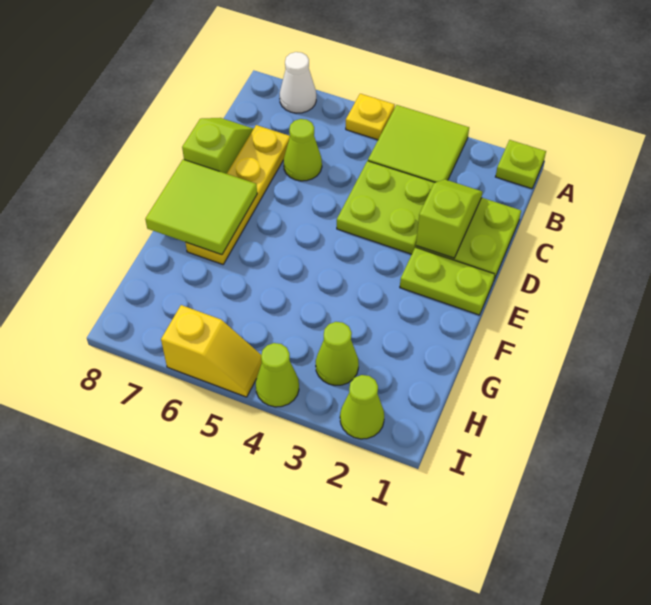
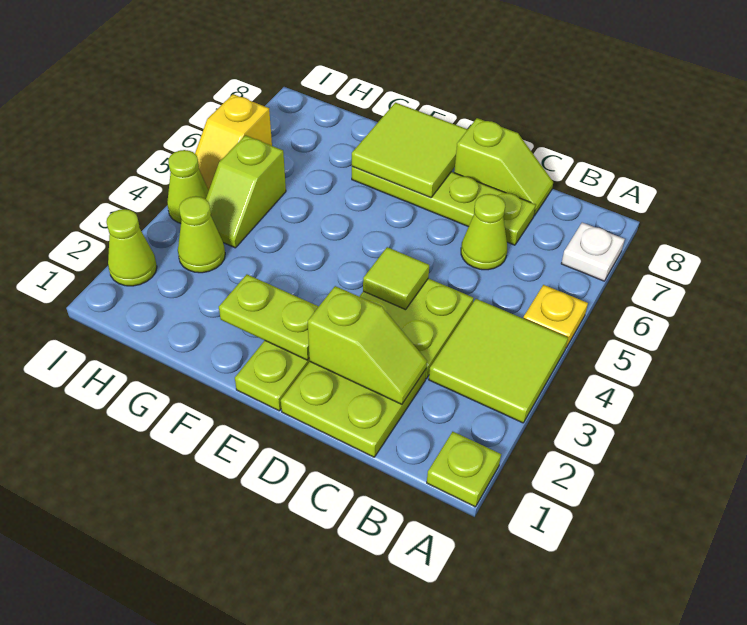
white 1x1 cone [280,52,316,113] -> white 1x1 plate [561,222,625,281]
yellow 1x4 plate [185,125,290,264] -> lime 1x4 plate [352,166,536,245]
none -> lime 1x1 tile [363,247,429,310]
none -> lime 1x2 plate [219,274,319,360]
none -> lime 1x2 slope [206,135,286,248]

